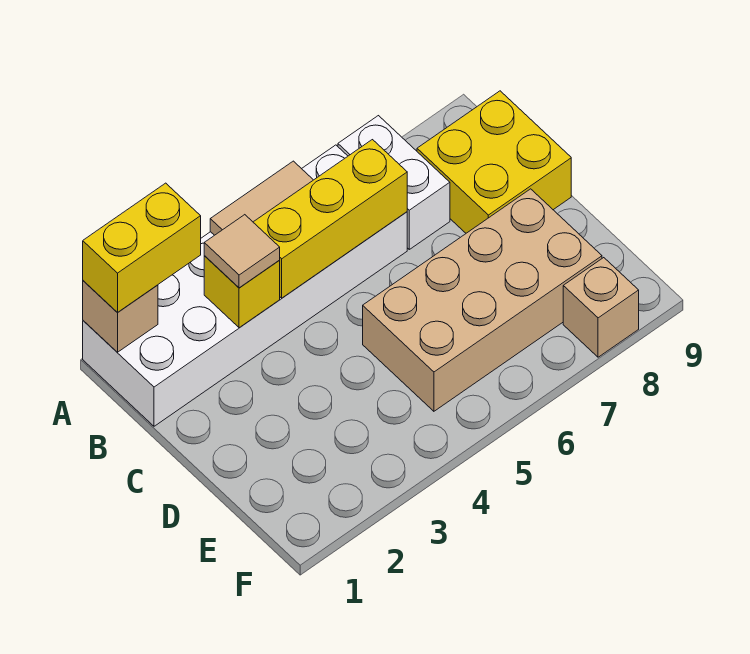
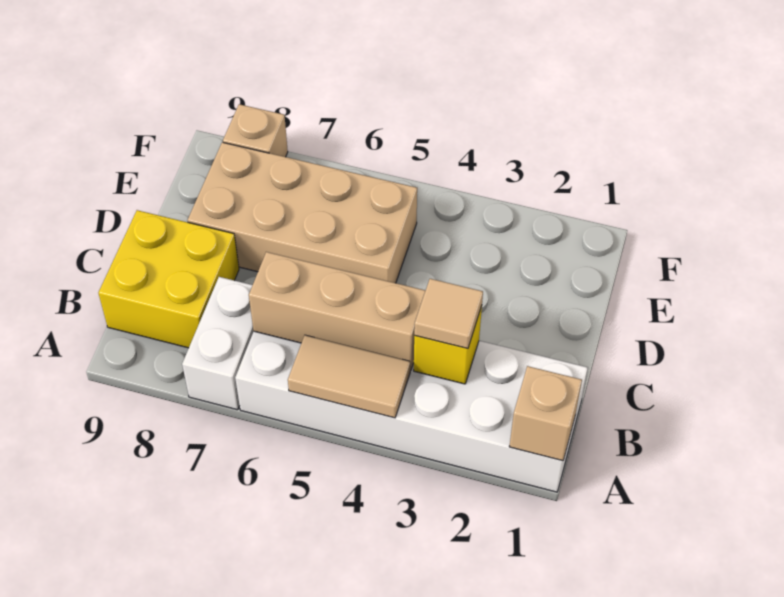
yellow 1x2 brick [83,183,201,312] -> none
yellow 1x3 brick [253,140,407,298] -> tan 1x3 brick [249,252,426,370]

